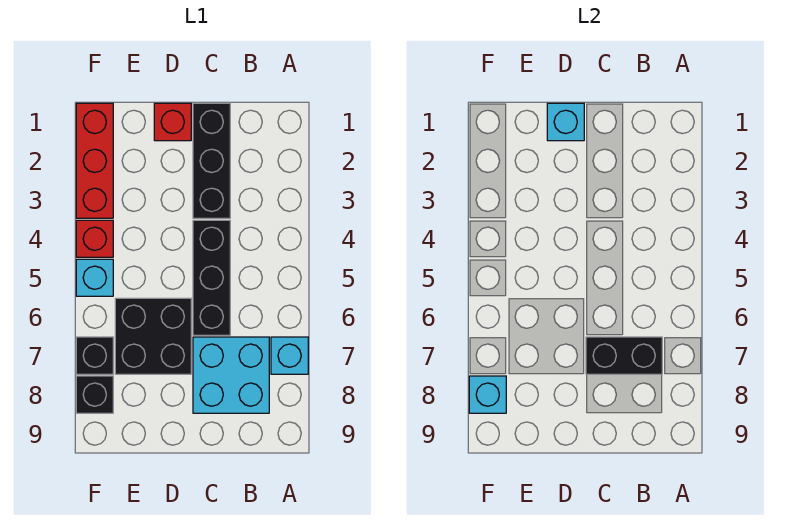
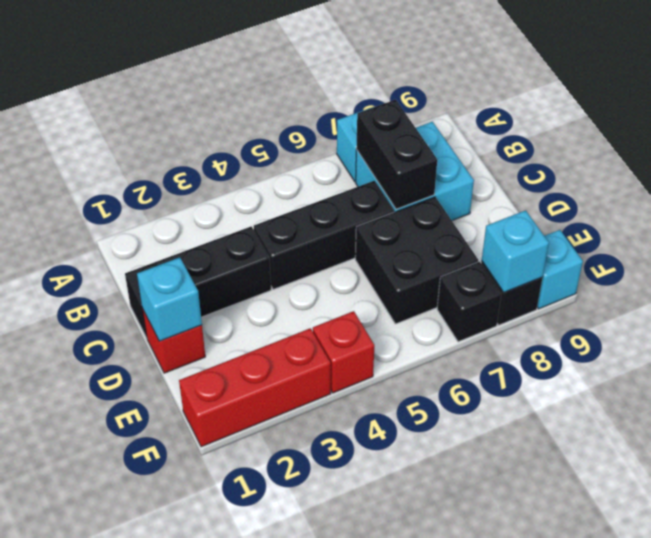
cyan 1x1 brick [76,259,113,296] -> cyan 1x1 brick moved to [537,230,583,309]

